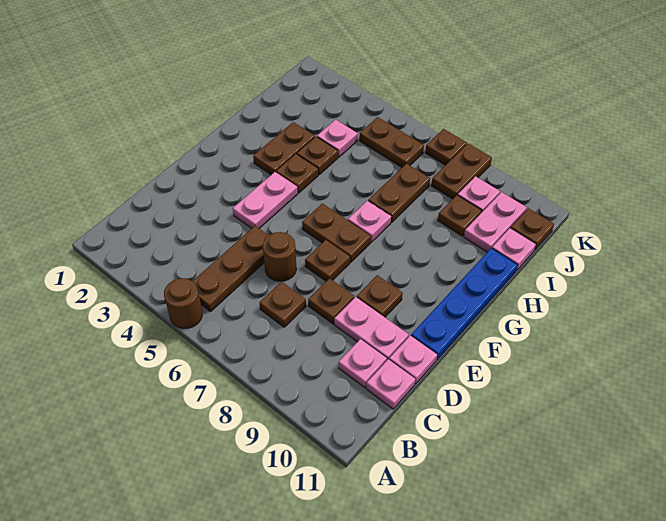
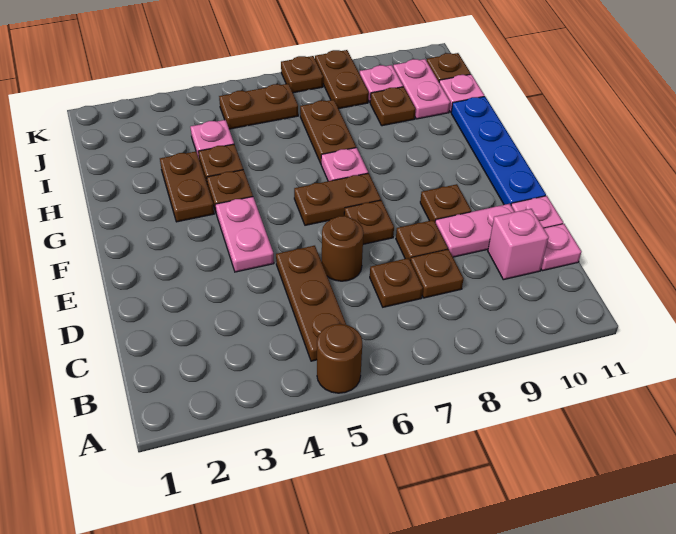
none -> brown 1x1 plate [410,249,463,298]
pink 1x1 plate [339,339,387,388] -> pink 1x1 brick [488,209,549,280]

